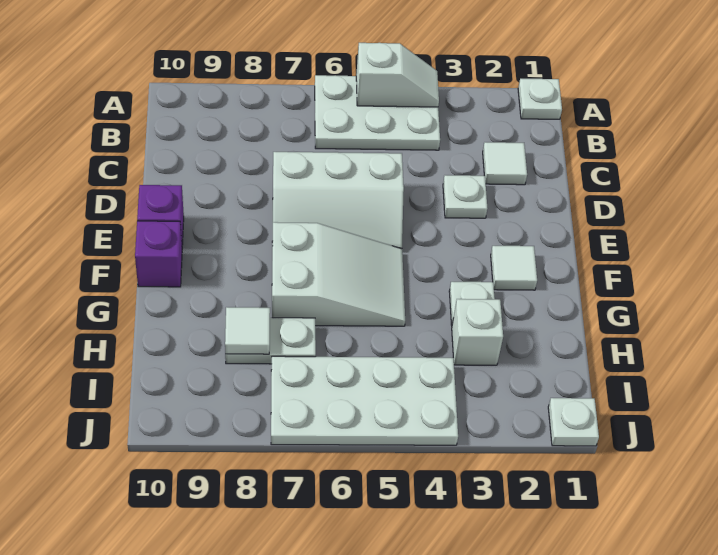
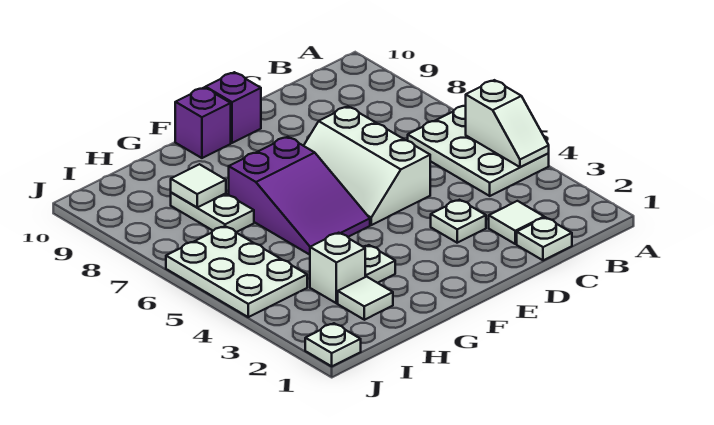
white 1x1 plate [518,79,562,119] -> white 1x1 plate moved to [517,217,572,260]
white 1x1 tile [491,246,537,290] -> white 1x1 tile moved to [338,277,393,320]
white 2x3 slope [272,222,405,326] -> purple 2x3 slope [229,137,370,255]
white 2x4 plate [271,356,458,445] -> white 2x3 plate [166,226,307,317]

